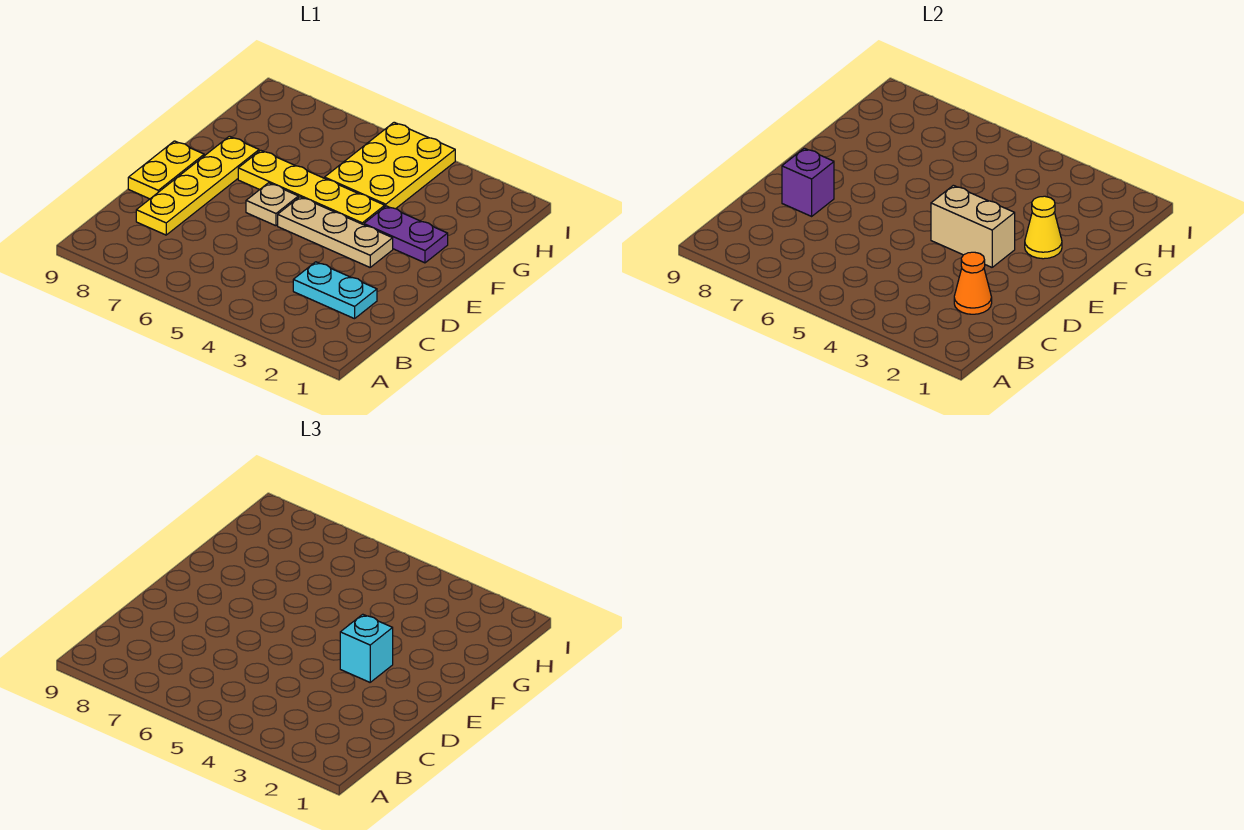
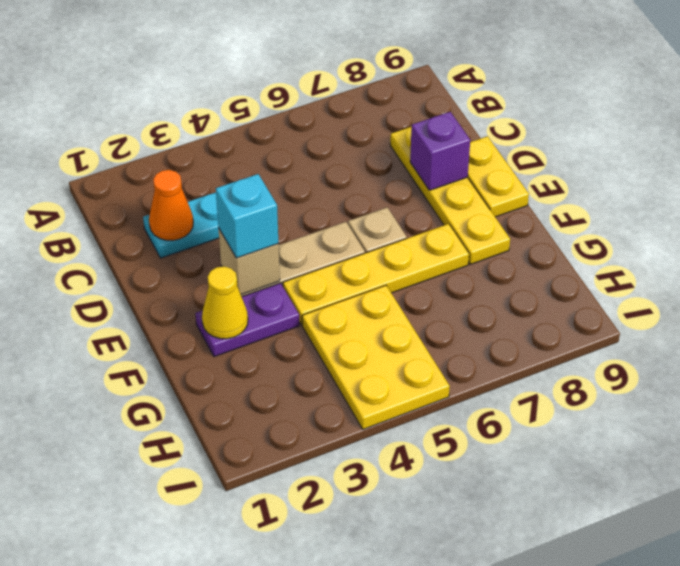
tan 1x2 brick [931,185,1015,267] -> tan 1x1 brick [218,228,280,294]

